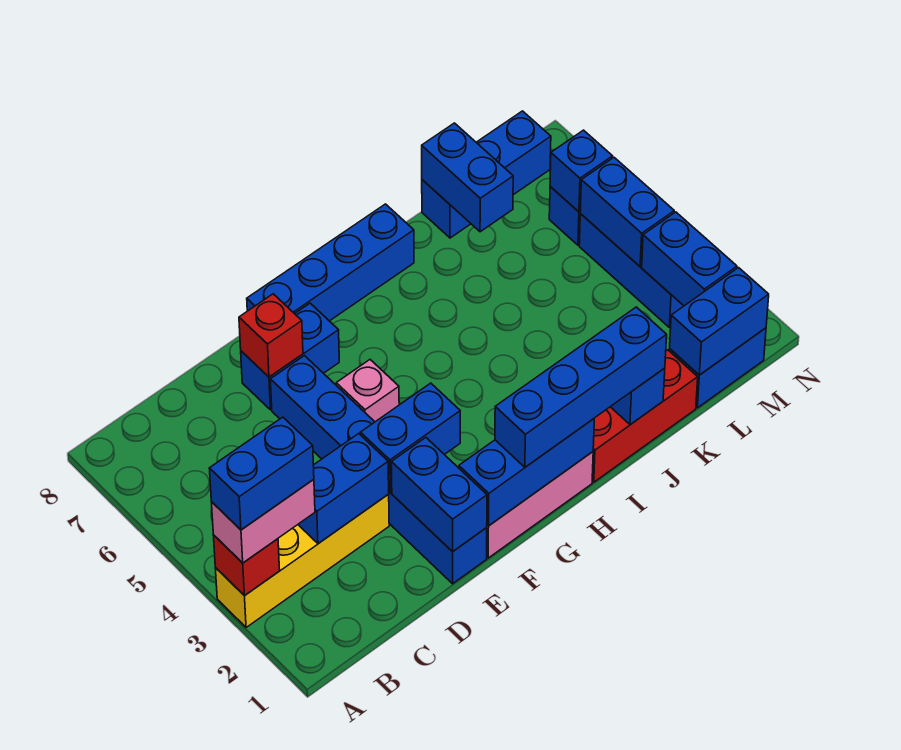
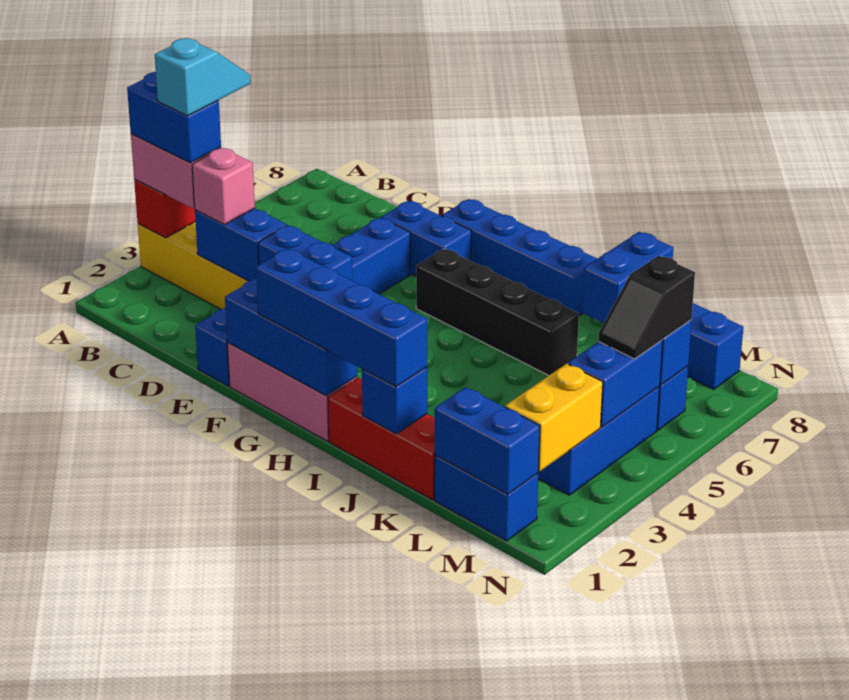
none -> cyan 1x2 slope [155,38,251,116]
blue 1x2 brick [391,438,487,552] -> none
red 1x1 brick [239,294,303,377] -> none
pink 1x1 brick [336,360,399,422] -> pink 1x1 brick moved to [192,148,255,225]
none -> black 1x4 brick [416,249,579,376]
blue 1x2 brick [642,212,737,306] -> yellow 1x2 brick [505,364,603,471]
none -> black 1x2 slope [598,256,695,359]

